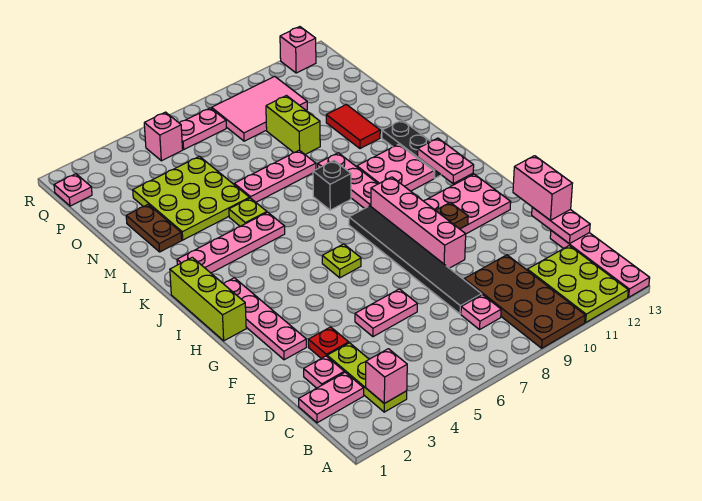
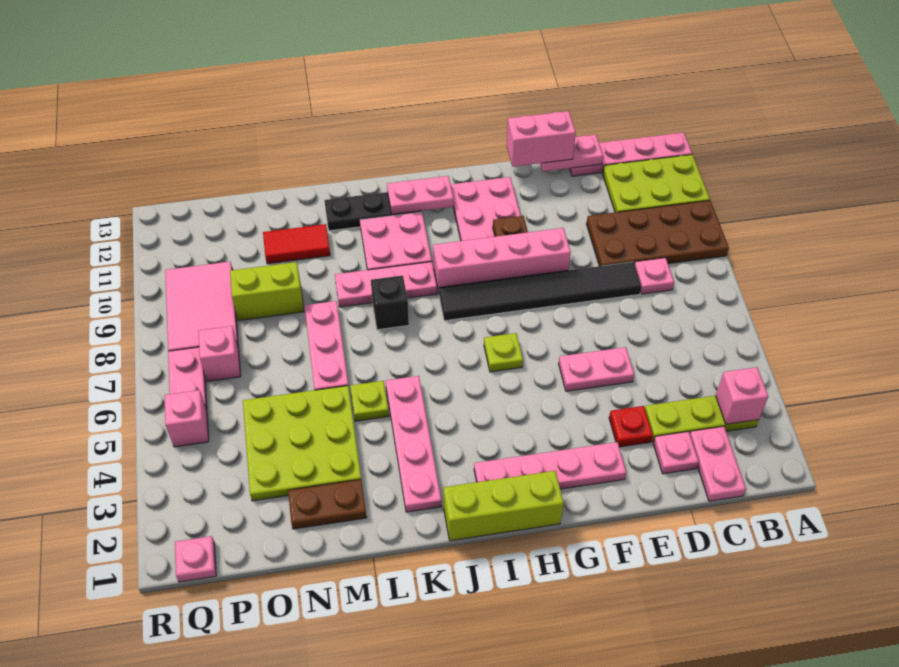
pink 1x2 plate [355,289,417,337] -> pink 1x2 plate turned to [559,347,634,391]
pink 1x1 brick [280,27,316,73] -> pink 1x1 brick moved to [199,326,241,381]

